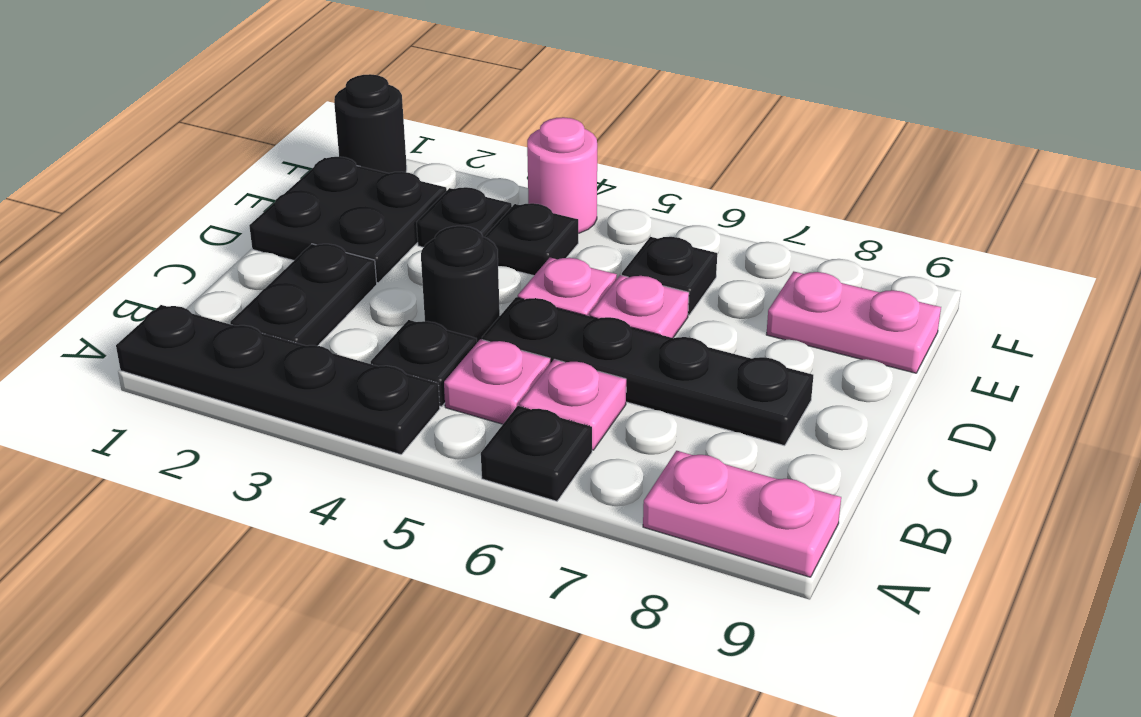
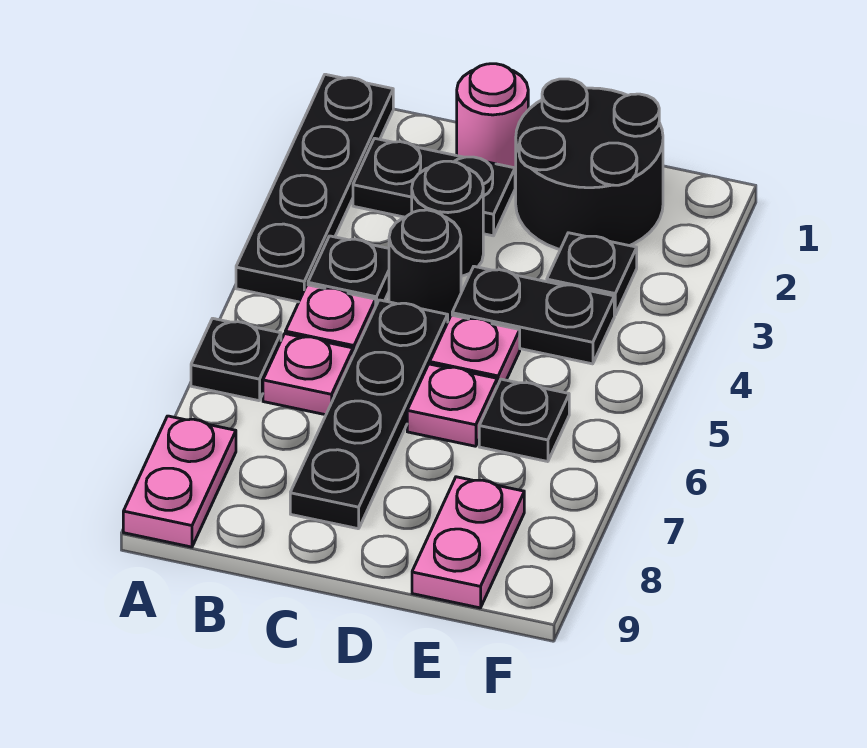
black 2x2 plate [249,157,447,283] -> black 2x2 round brick [516,79,663,249]
black 1x1 plate [485,203,578,276] -> black 1x2 plate [452,266,614,364]
black 1x1 round brick [334,74,407,173] -> black 1x1 round brick moved to [412,161,483,277]
pink 1x1 round brick [527,117,597,233] -> pink 1x1 round brick moved to [457,64,528,175]

